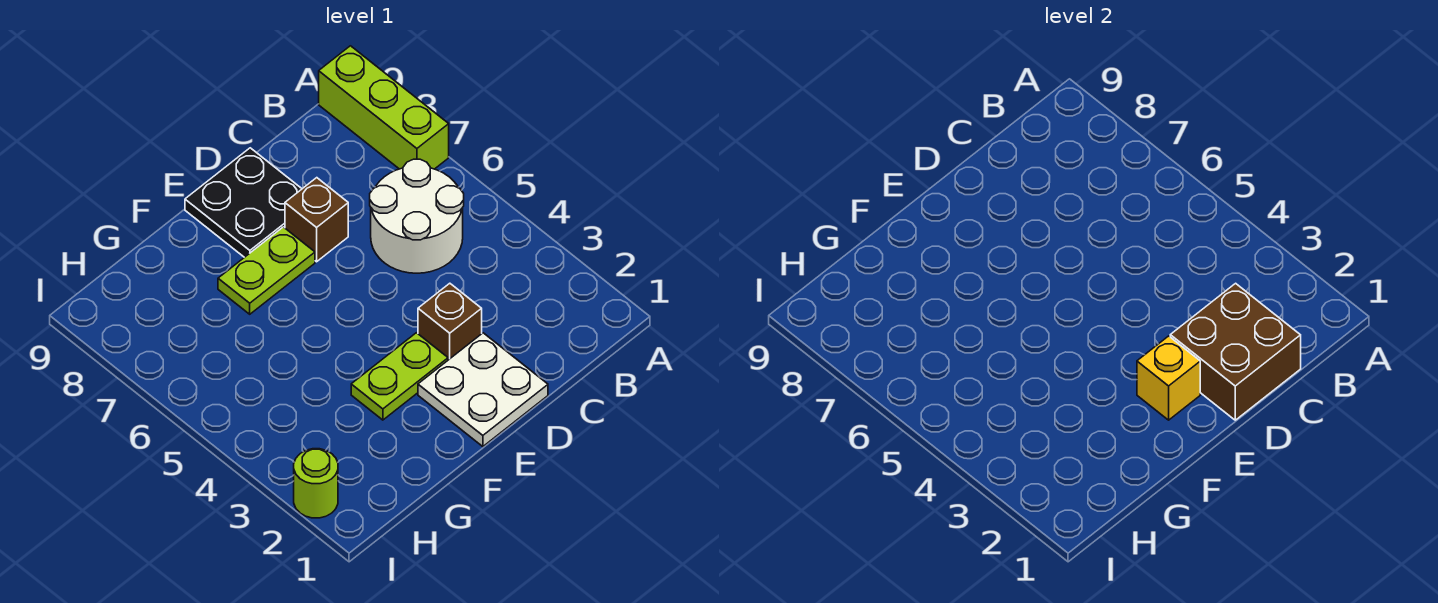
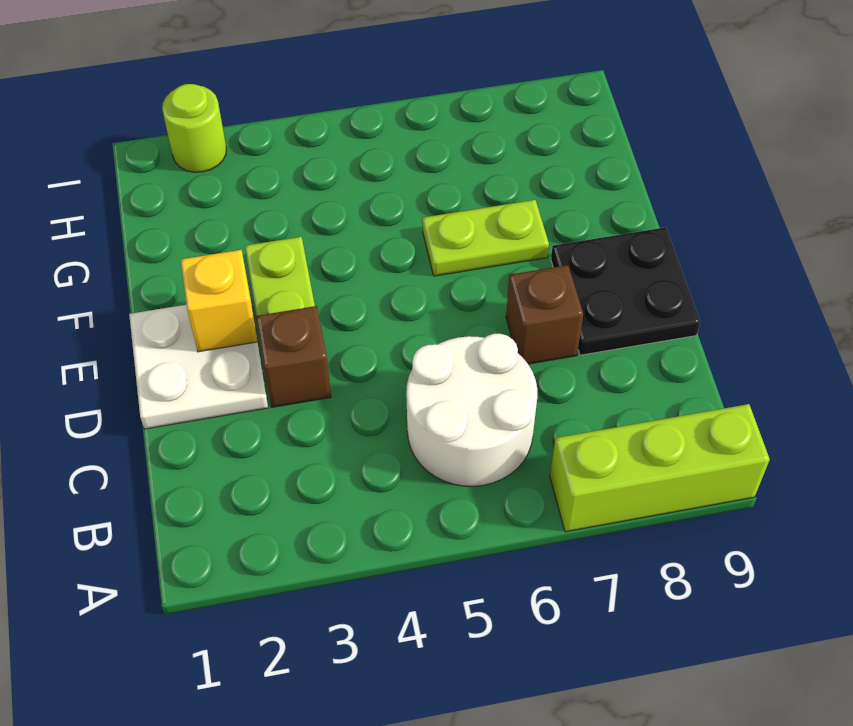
brown 2x2 brick [1170,283,1301,420] -> none
lime 1x2 plate [218,227,315,314] -> lime 1x2 plate turned to [422,200,549,276]

